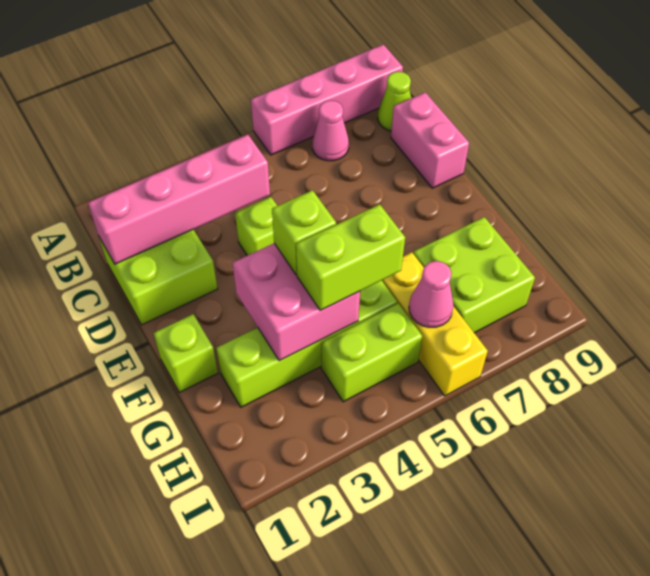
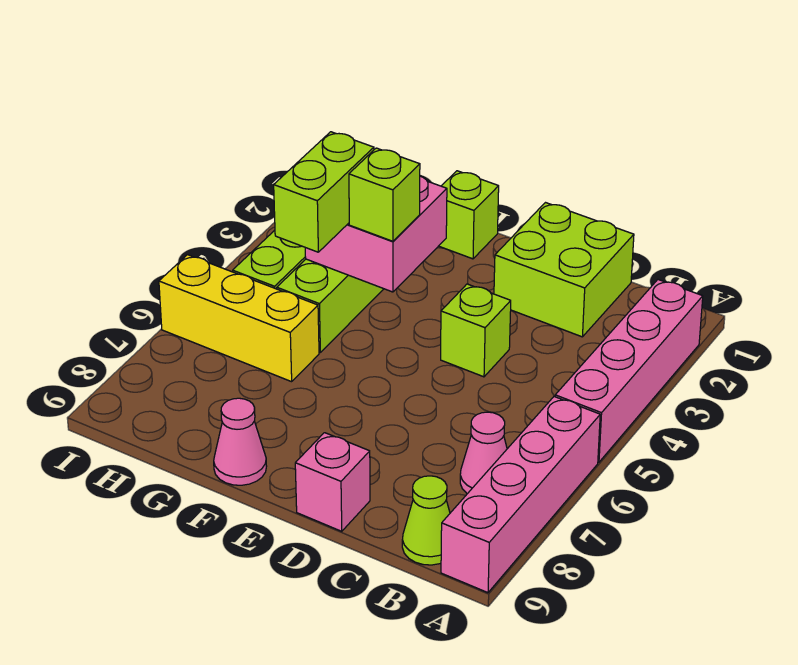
pink 1x4 brick [88,135,270,264] -> pink 1x4 brick moved to [555,280,703,462]
pink 1x2 brick [391,92,469,188] -> pink 1x1 brick [295,433,370,531]
lime 2x2 brick [413,217,535,333] -> none
pink 1x1 cone [409,261,454,327] -> pink 1x1 cone moved to [214,398,267,485]

